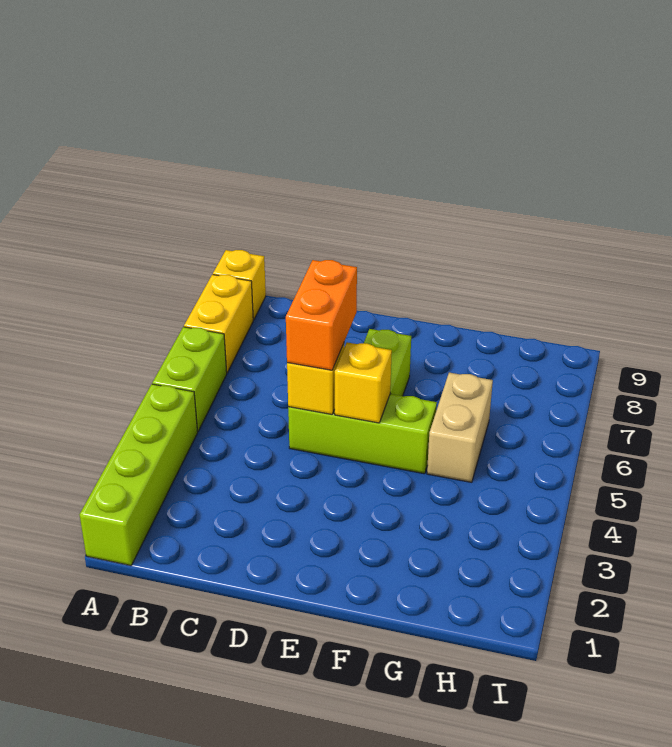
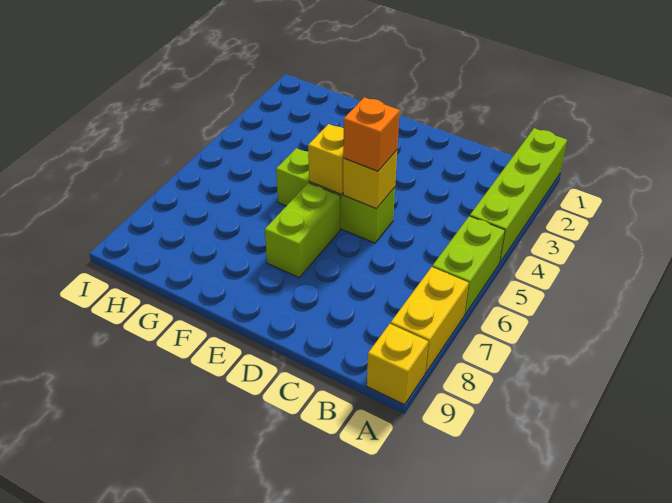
orange 1x2 brick [286,260,357,370] -> orange 1x1 brick [343,97,400,171]
tan 1x2 brick [427,373,493,482] -> none

